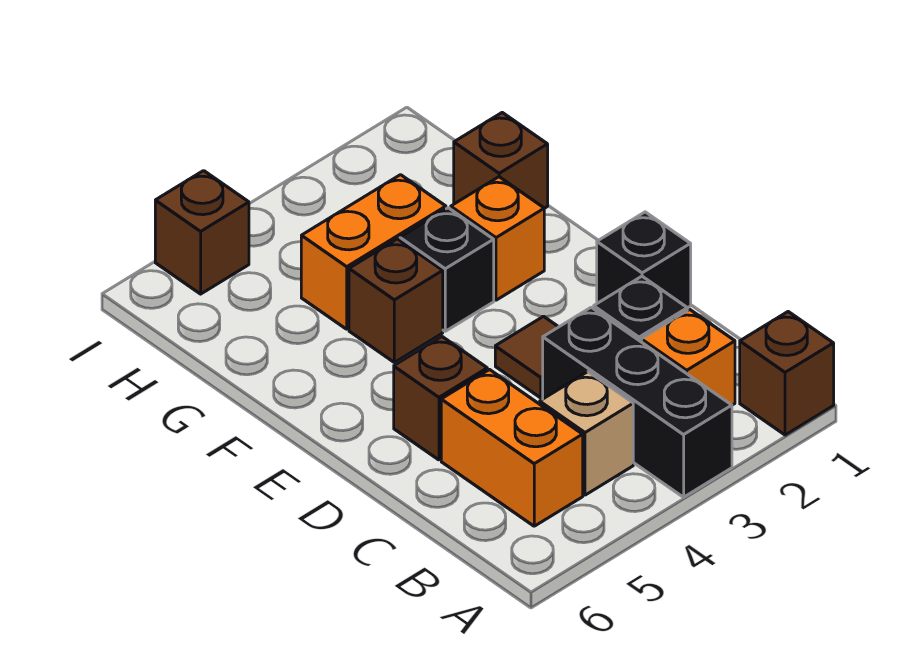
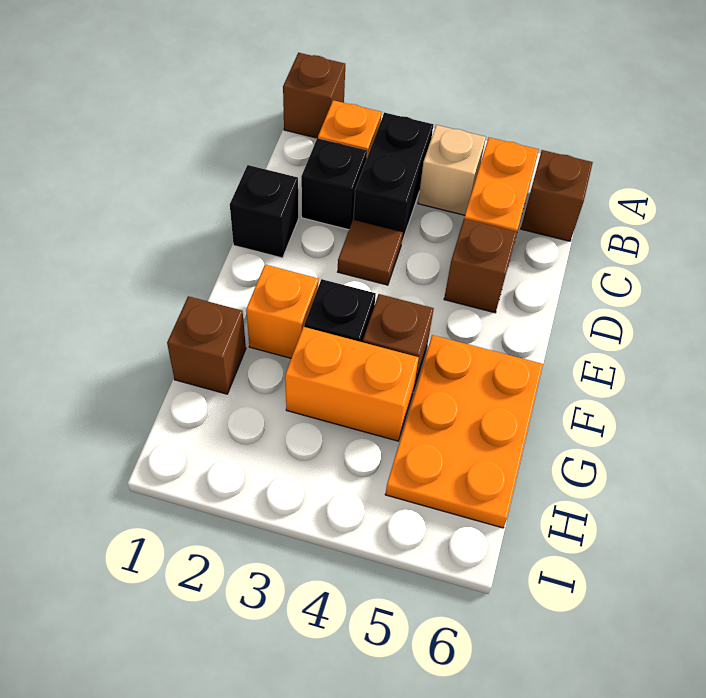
black 1x3 brick [543,307,732,497] -> black 1x2 brick [353,112,433,241]
none -> orange 2x3 plate [385,335,543,528]
brown 1x1 brick [155,171,249,294] -> brown 1x1 brick moved to [521,150,593,241]

